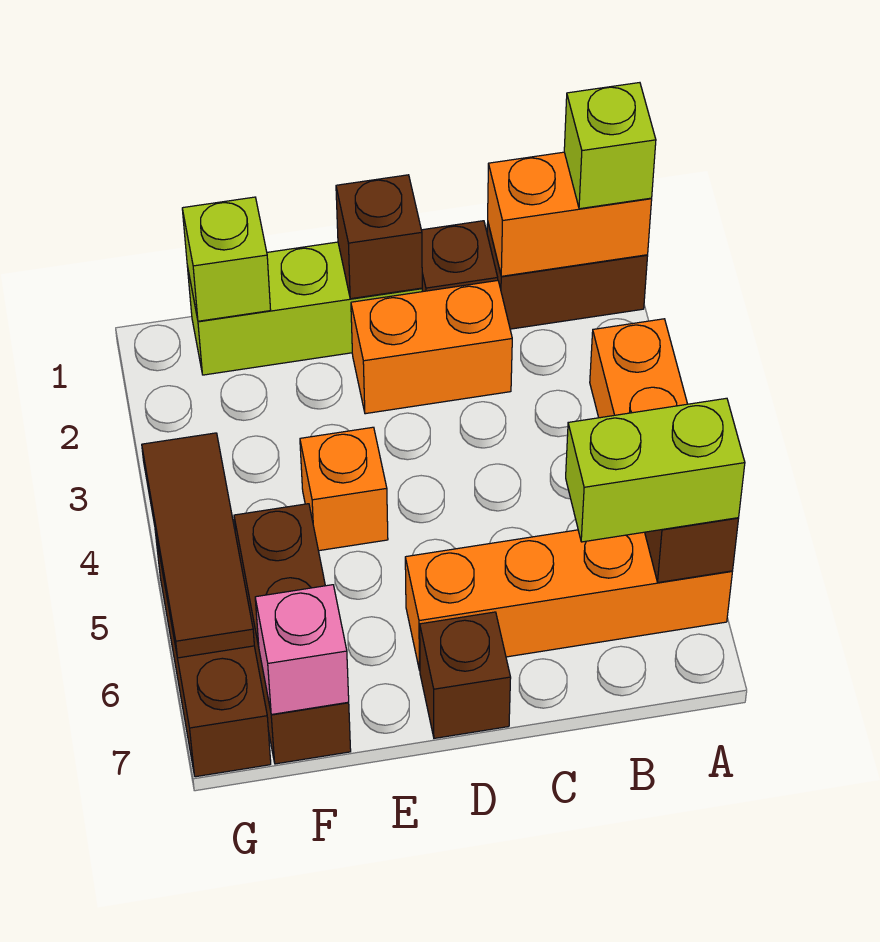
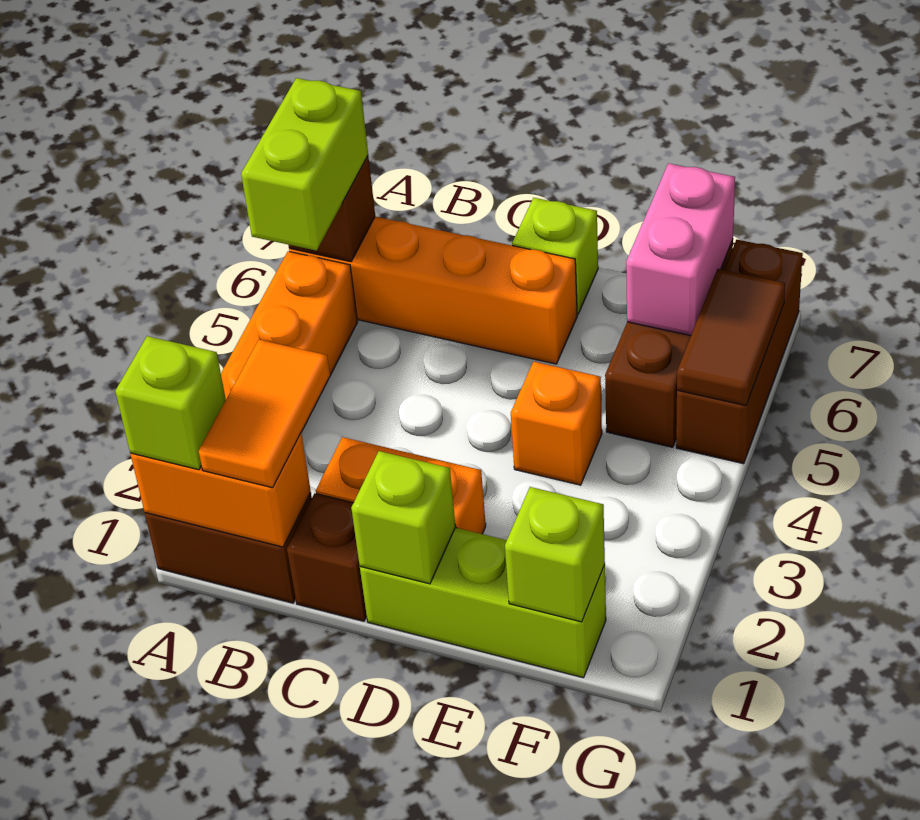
lime 1x2 brick [566,398,745,542] -> lime 1x2 brick turned to [241,78,368,251]
none -> orange 1x2 tile [199,340,330,488]
brown 1x1 brick [336,175,422,299] -> lime 1x1 brick [351,451,455,584]
brown 1x1 brick [420,612,511,738] -> lime 1x1 brick [512,198,598,314]
pink 1x1 brick [255,585,349,715] -> pink 1x2 brick [626,163,735,336]
brown 1x3 tile [142,433,254,658] -> brown 1x2 tile [677,269,785,406]

